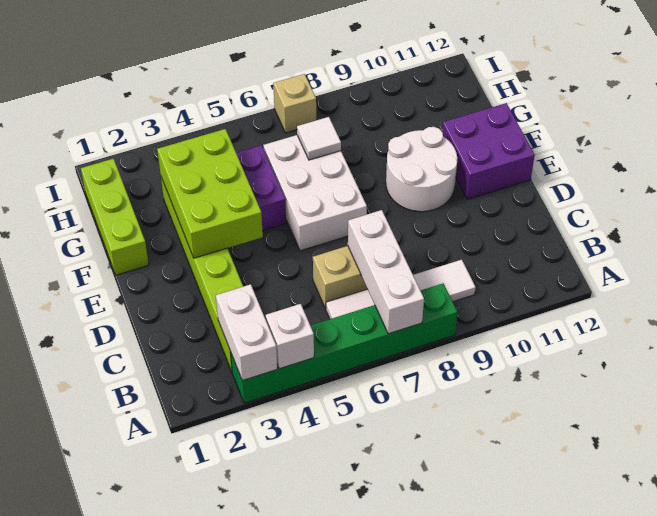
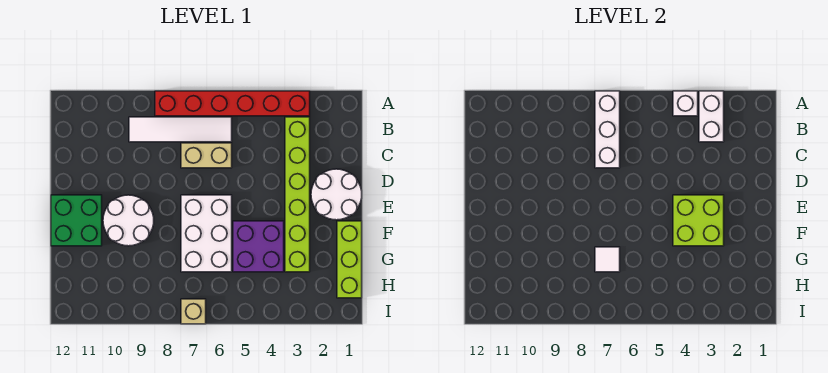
green 1x6 brick [230,283,457,403] -> red 1x6 brick [155,91,310,116]
none -> white 2x2 round brick [311,169,362,220]
lime 2x3 brick [157,129,263,258] -> lime 2x2 brick [673,195,724,246]
purple 2x2 brick [442,103,535,199] -> green 2x2 brick [51,195,102,246]

